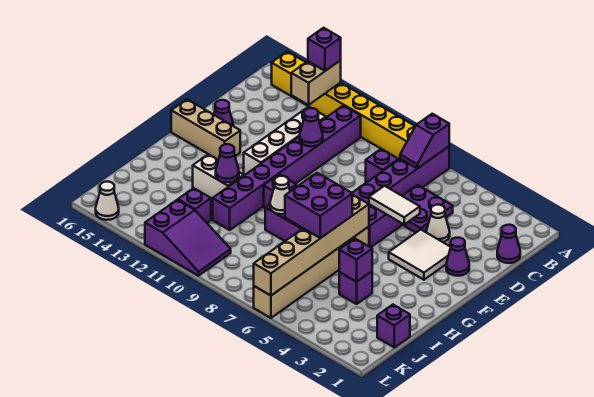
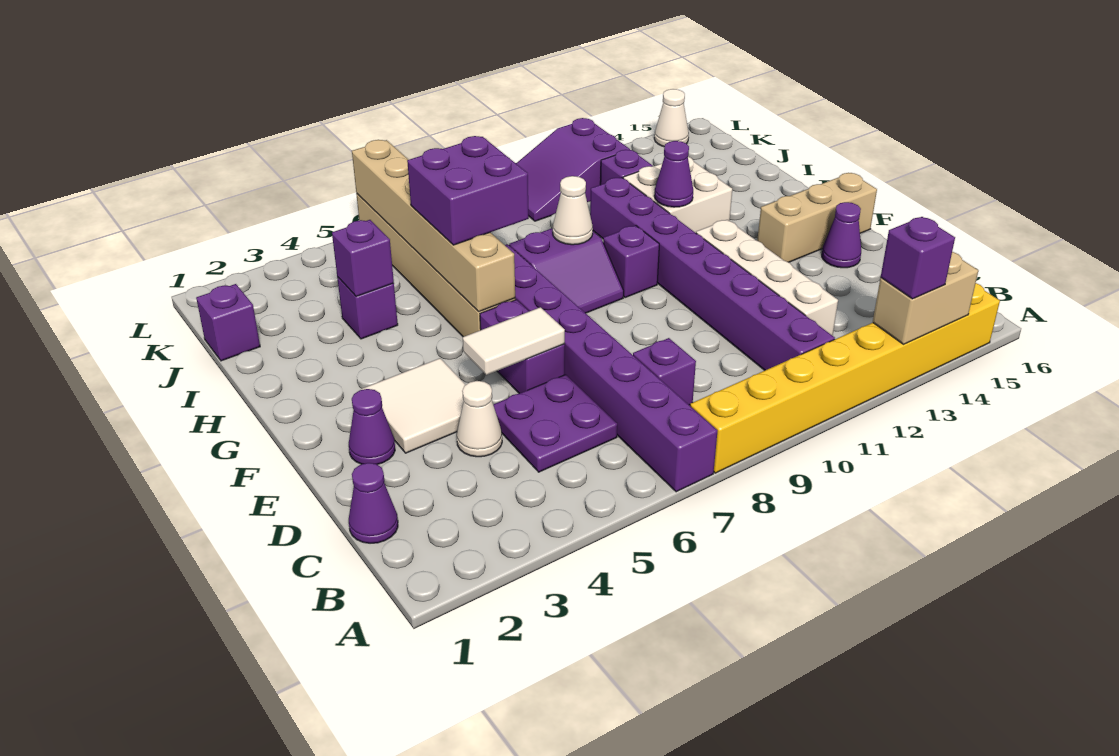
purple 1x2 slope [400,114,449,169] -> none
tan 1x2 brick [291,60,341,105] -> tan 1x2 brick turned to [873,252,978,344]
purple 1x1 cone [300,108,323,146] -> none
white 1x2 brick [193,154,244,199] -> white 2x2 brick [623,157,732,233]

